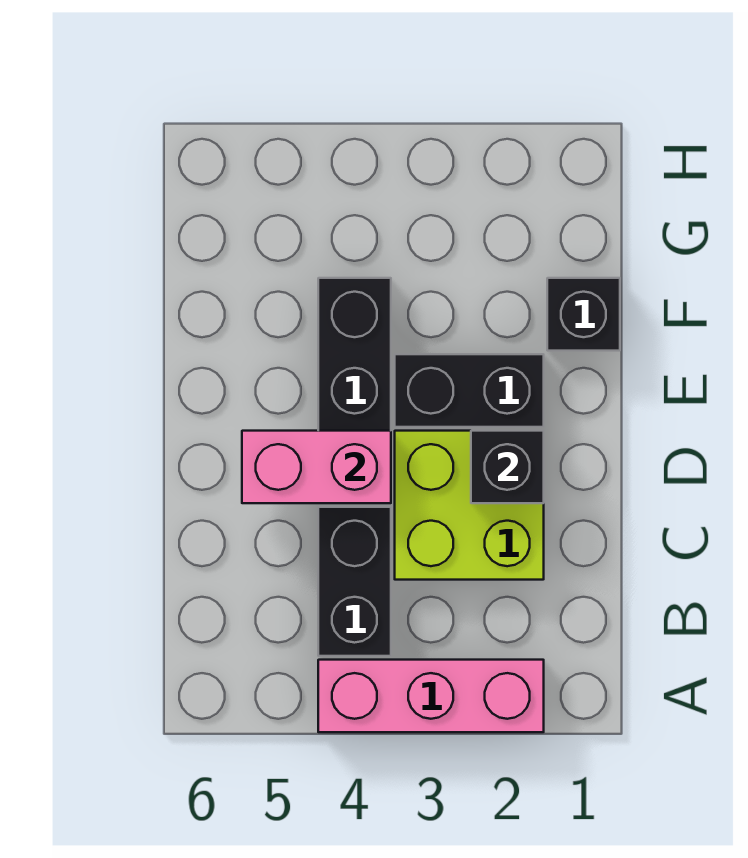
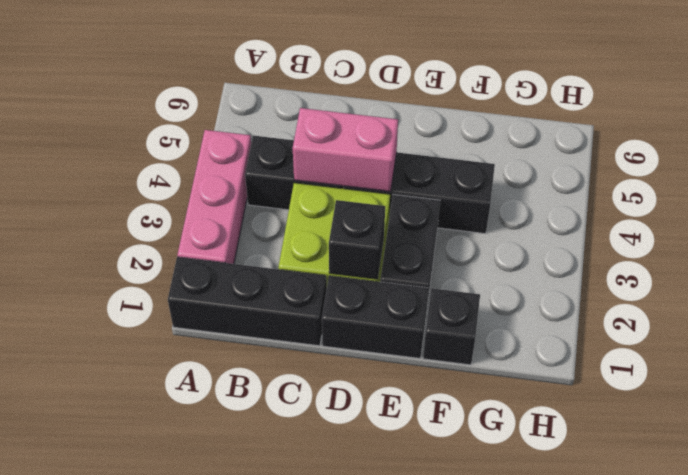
none -> black 1x3 brick [168,257,327,346]
none -> black 1x2 brick [322,276,429,358]
pink 1x2 brick [242,431,391,503] -> pink 1x2 brick turned to [293,108,398,192]

